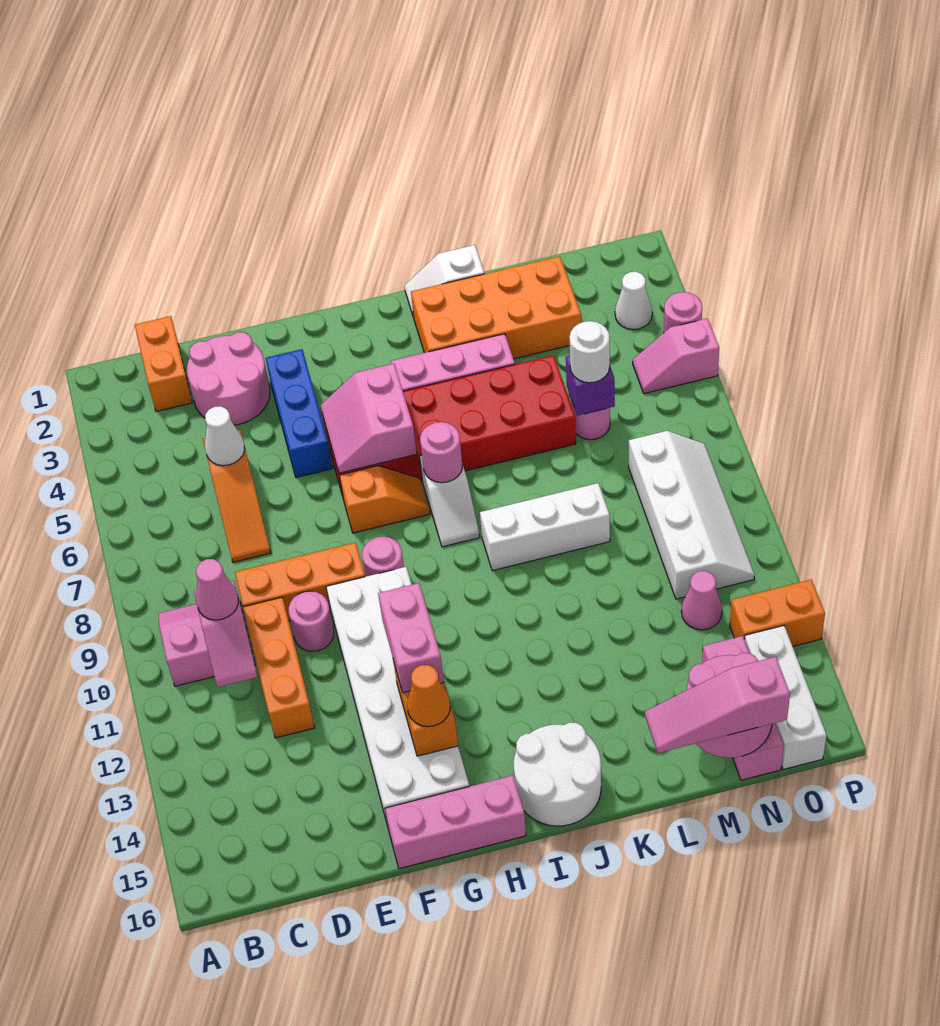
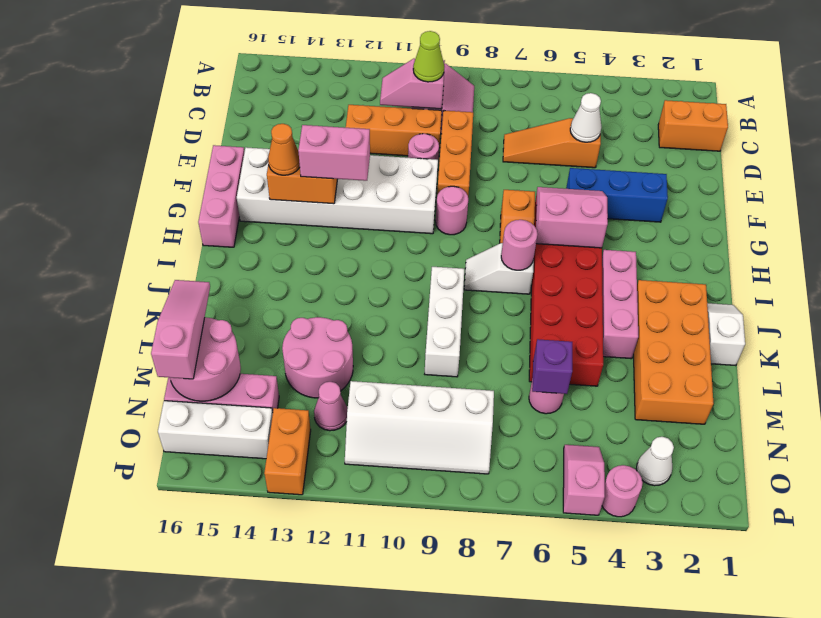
pink 1x1 cone [196,559,238,620] -> lime 1x1 cone [413,31,444,82]
pink 2x2 round brick [187,332,270,425] -> pink 2x2 round brick moved to [282,317,353,398]
white 2x2 round brick [514,723,601,826] -> none
white 1x1 round brick [569,321,610,383] -> none

